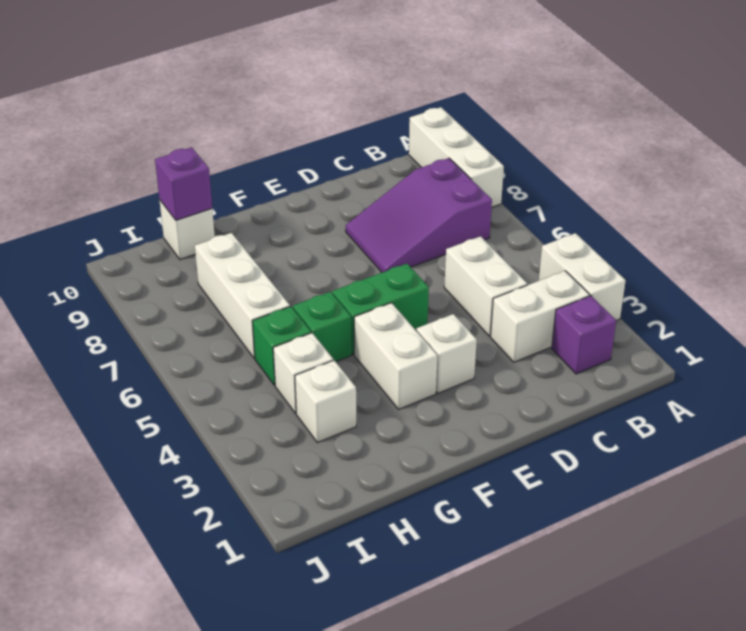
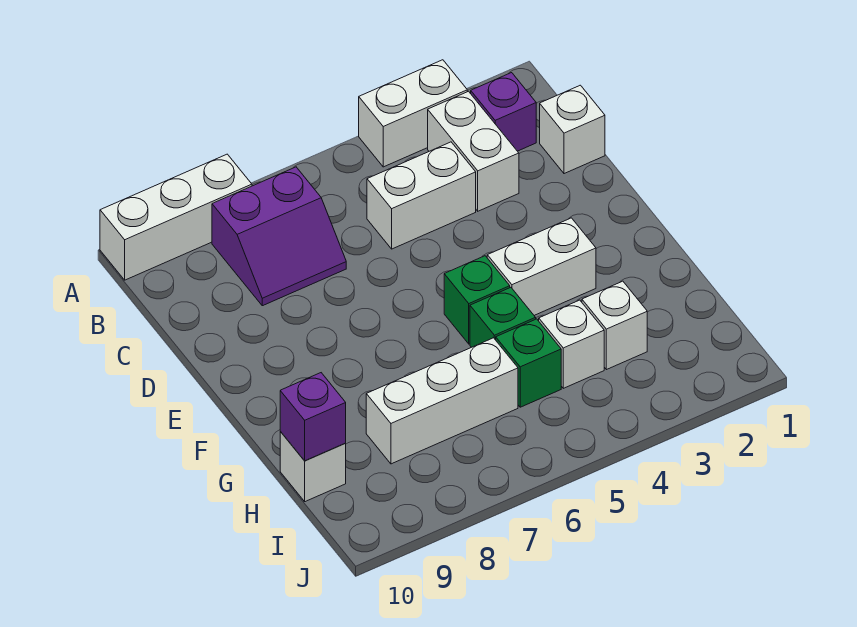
purple 2x3 slope [346,158,492,272] -> purple 2x2 slope [212,167,346,306]
white 1x1 brick [416,314,477,393] -> white 1x1 brick moved to [540,85,605,174]
green 1x2 brick [332,264,429,355] -> green 1x1 brick [444,256,510,344]

